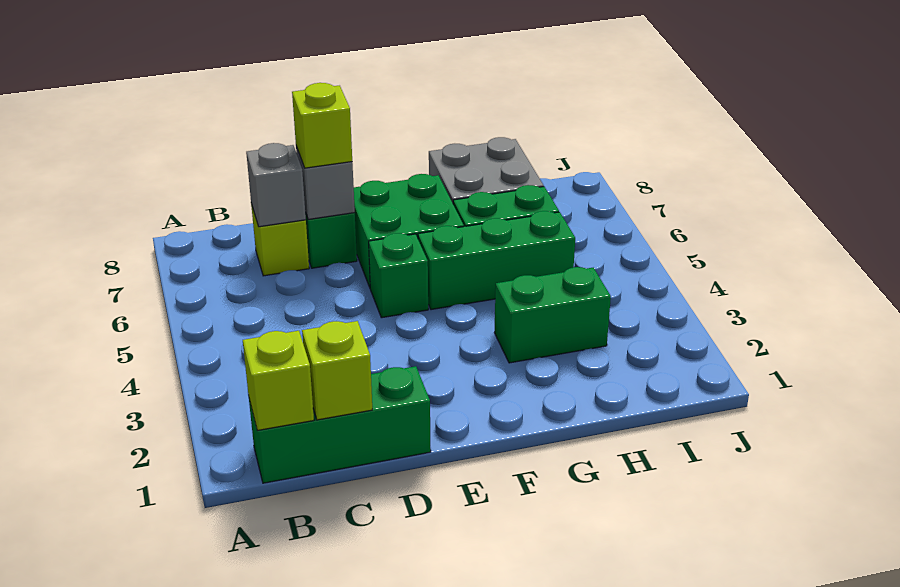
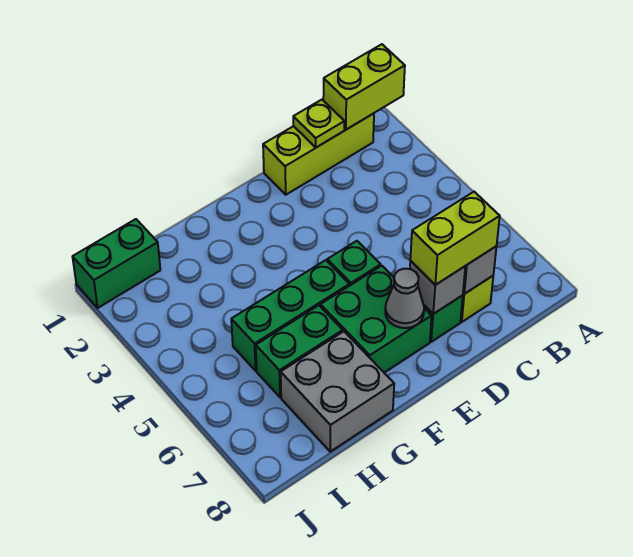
green 1x3 brick [249,366,431,483] -> lime 1x3 brick [263,113,374,195]
lime 1x1 brick [243,331,314,431] -> lime 1x2 brick [323,44,405,130]
lime 1x1 brick [302,321,372,420] -> lime 1x1 plate [293,100,345,147]
lime 1x1 brick [292,83,352,168] -> lime 1x2 brick [410,192,500,285]
none -> grey 1x1 cone [385,269,424,328]
green 1x2 brick [494,267,611,363] -> green 1x2 brick moved to [73,219,160,308]

